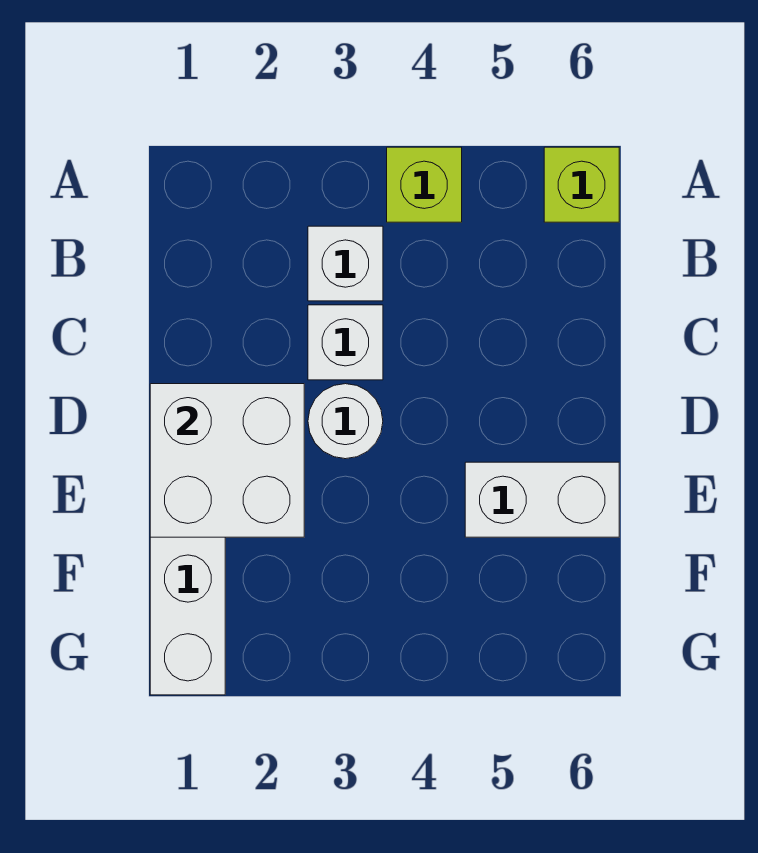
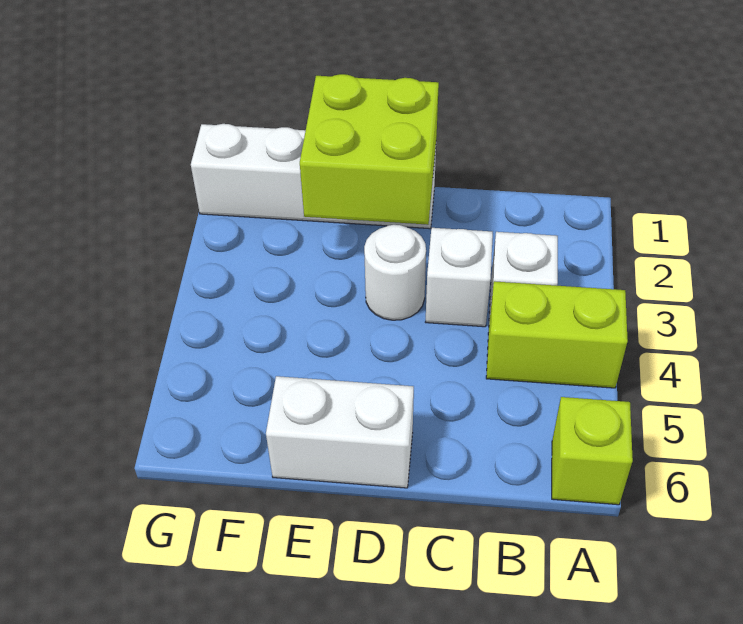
lime 1x1 brick [387,147,462,222] -> lime 1x2 brick [486,281,628,388]
white 2x2 brick [150,384,304,537] -> lime 2x2 brick [300,74,439,225]
white 1x2 brick [465,462,619,537] -> white 1x2 brick turned to [266,376,414,488]

